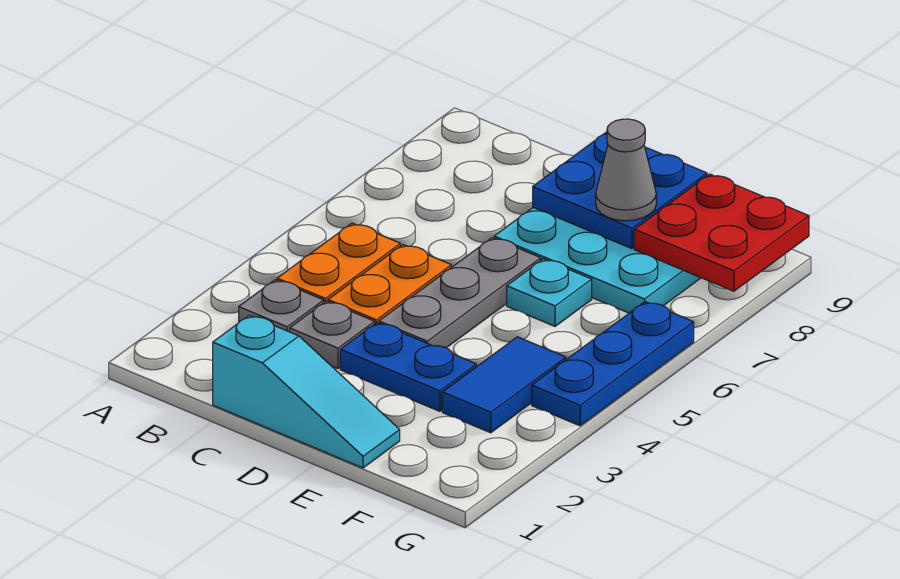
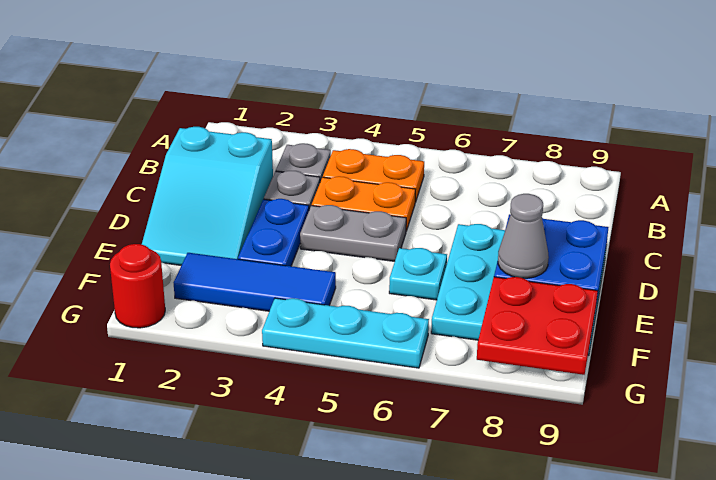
cyan 1x3 slope [213,315,400,468] -> cyan 2x3 slope [142,127,273,265]
grey 1x3 plate [379,238,541,348] -> grey 1x2 plate [300,205,406,261]
blue 1x2 tile [442,337,566,433] -> blue 1x3 tile [174,253,336,311]
none -> red 1x1 round brick [110,244,165,328]
blue 1x3 plate [532,302,694,426] -> cyan 1x3 plate [262,298,429,368]

